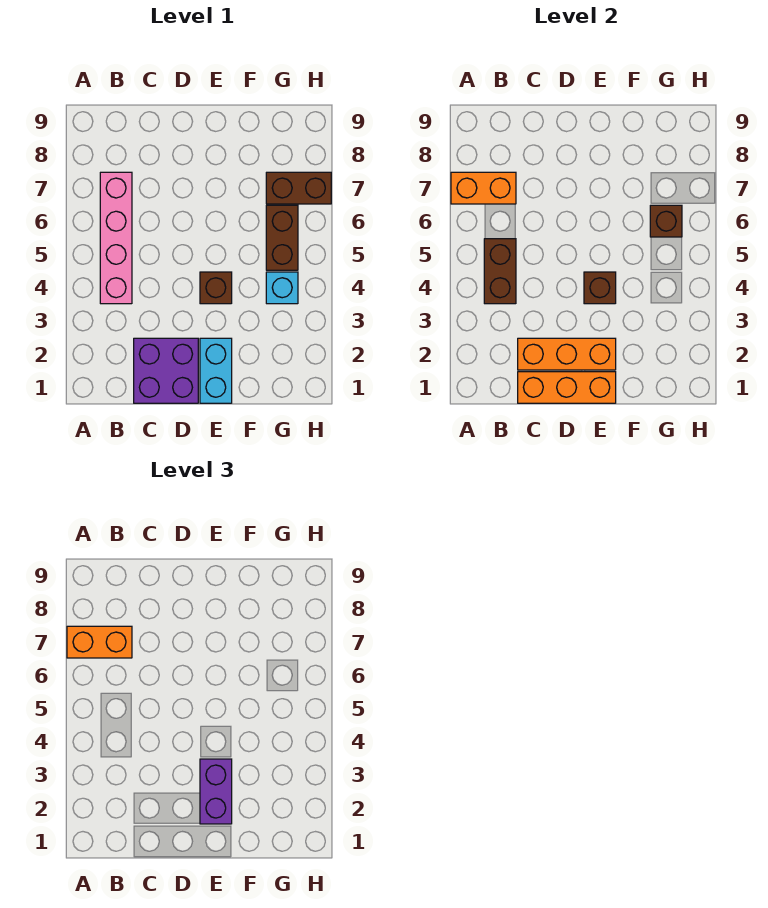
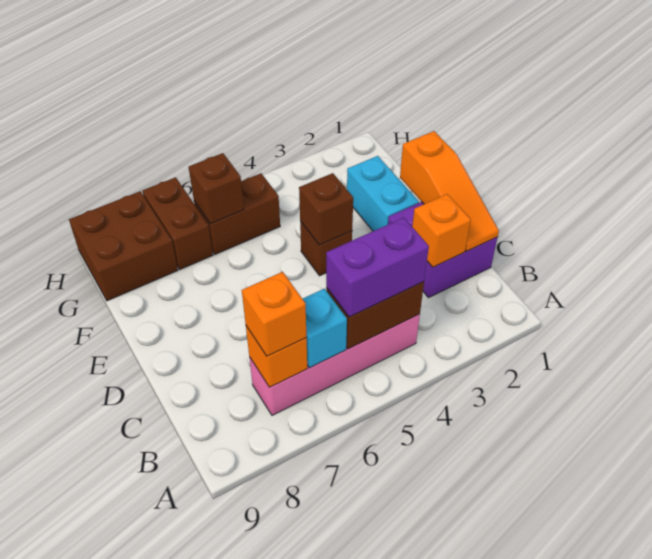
orange 1x2 brick [451,172,516,204] -> orange 1x1 brick [246,326,307,387]
orange 1x2 brick [67,626,132,658] -> orange 1x1 brick [242,272,306,356]
orange 1x3 brick [518,372,616,403] -> orange 1x3 slope [400,131,499,251]
orange 1x3 brick [518,338,616,370] -> orange 1x1 brick [412,194,471,267]
cyan 1x2 brick [200,338,232,403] -> cyan 1x2 brick turned to [347,156,419,231]
purple 1x2 brick [200,759,232,824] -> purple 1x2 brick moved to [326,218,429,317]
cyan 1x1 brick [266,272,298,304] -> cyan 1x1 brick moved to [303,289,347,368]
none -> brown 2x2 brick [69,191,178,301]

